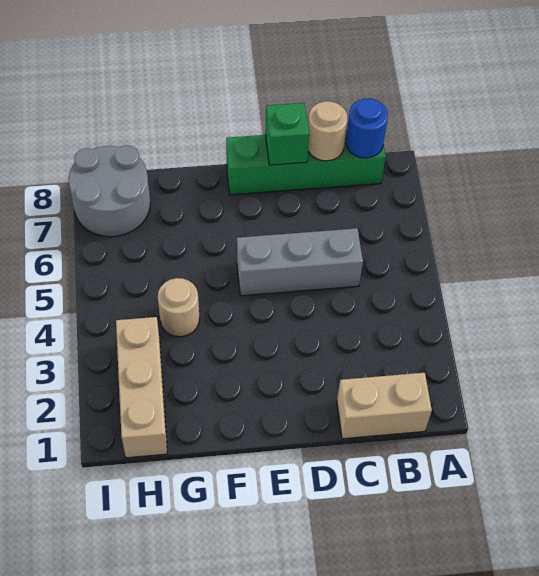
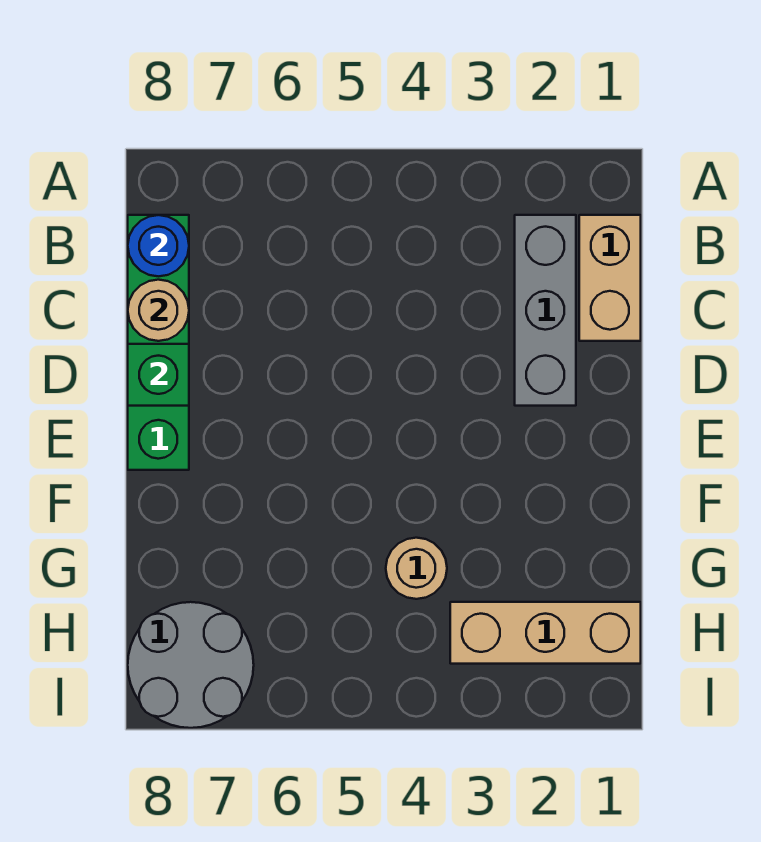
grey 1x3 brick [237,228,363,296] -> grey 1x3 brick moved to [515,215,576,406]

